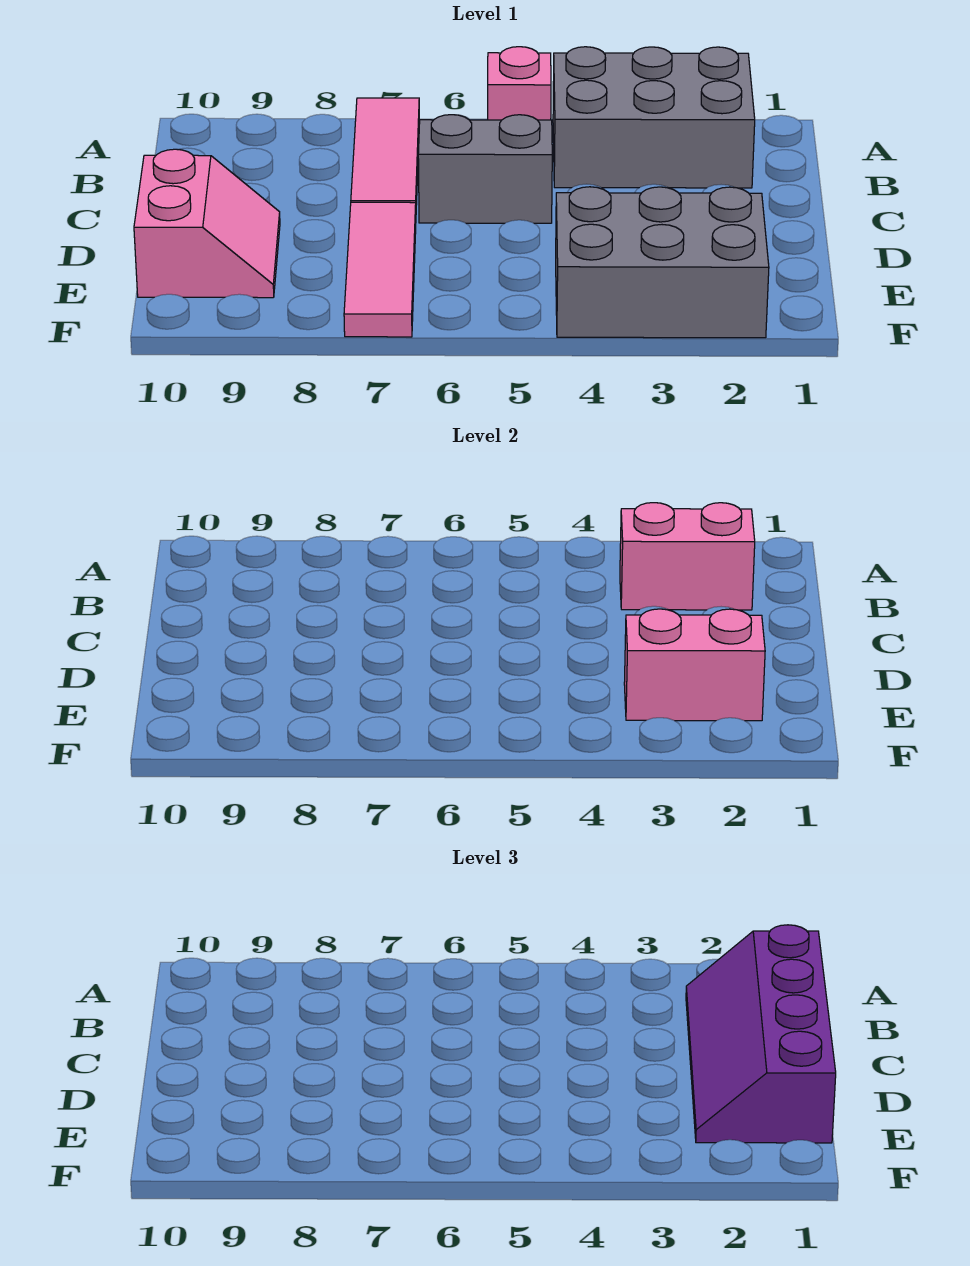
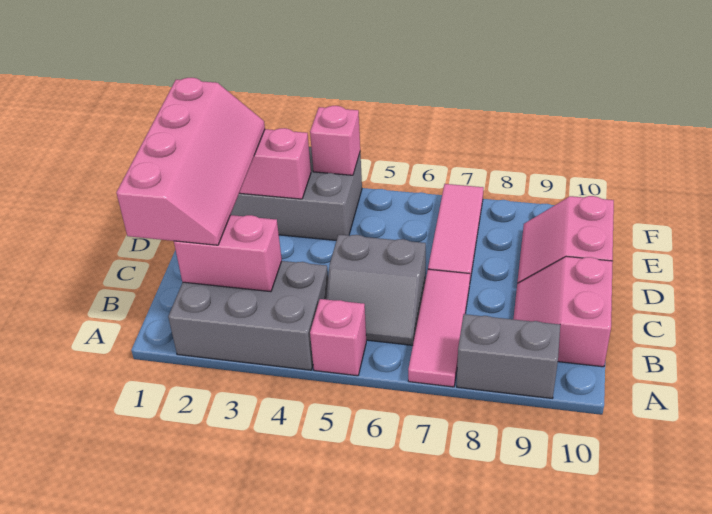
none -> grey 1x2 brick [457,314,560,398]
purple 2x4 slope [686,925,836,1143] -> pink 2x4 slope [116,78,265,245]
none -> pink 2x2 slope [513,257,613,367]
none -> pink 1x1 brick [310,106,360,175]

